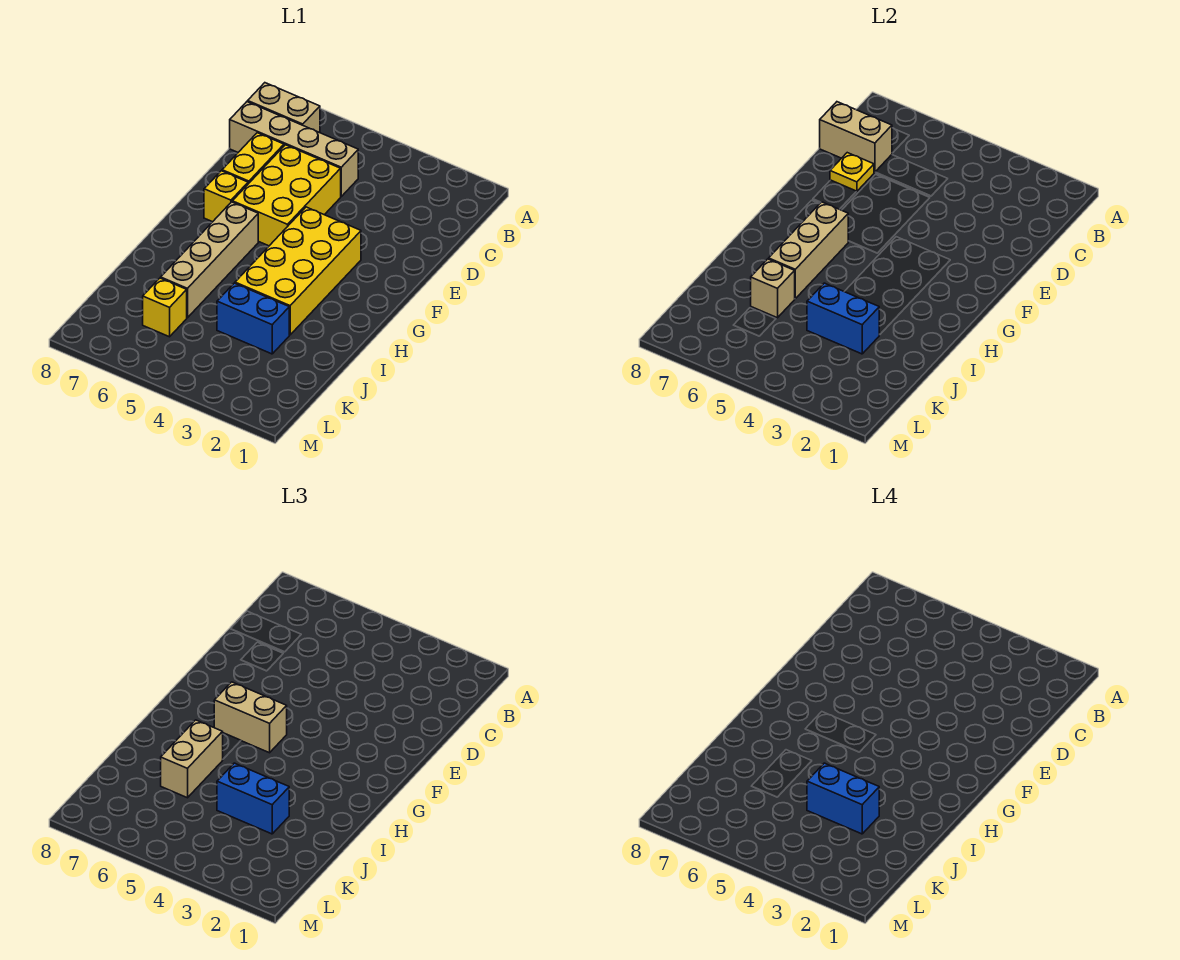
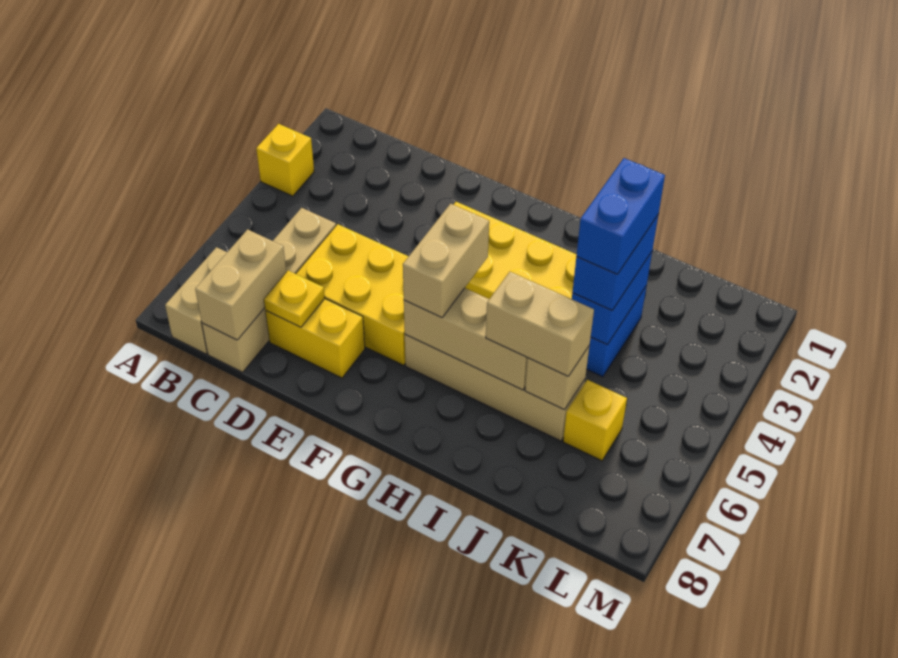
yellow 1x1 brick [204,171,248,222] -> yellow 1x1 brick moved to [256,124,314,196]

